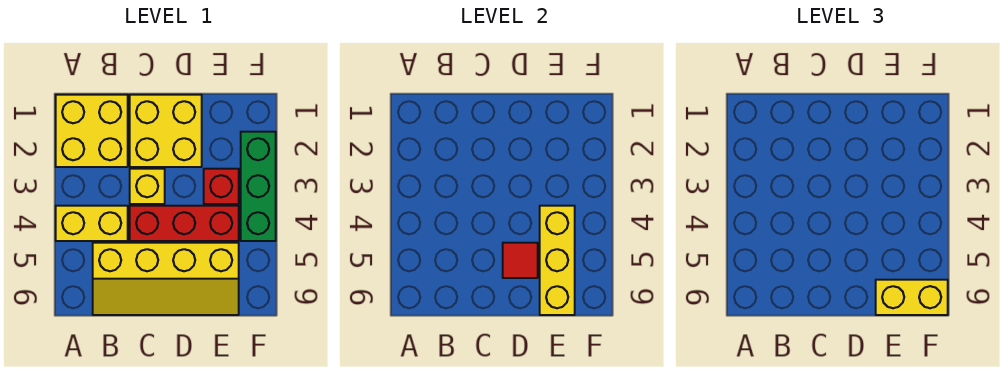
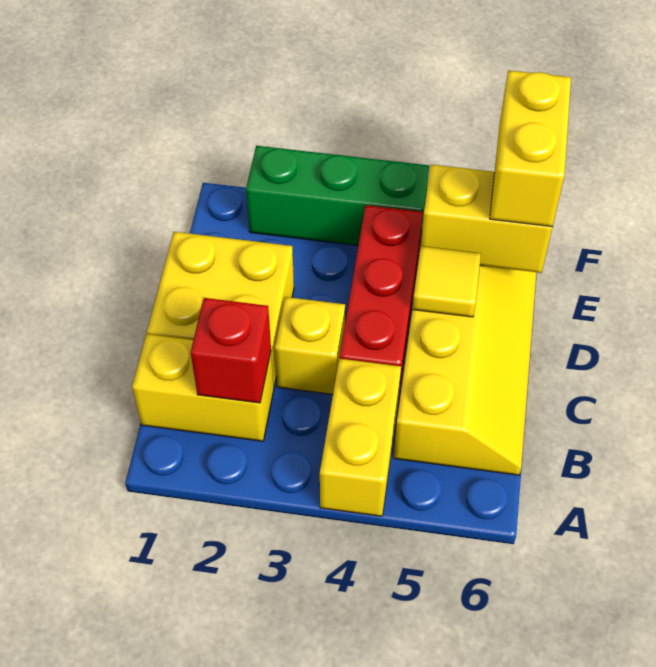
yellow 2x2 brick [56,95,128,167] -> yellow 1x2 brick [132,334,274,441]
red 1x1 tile [503,243,538,278] -> yellow 1x1 tile [412,246,481,317]
red 1x1 brick [204,169,239,204] -> red 1x1 brick moved to [191,298,271,403]
yellow 1x3 brick [540,206,575,315] -> yellow 1x2 brick [421,165,552,273]

